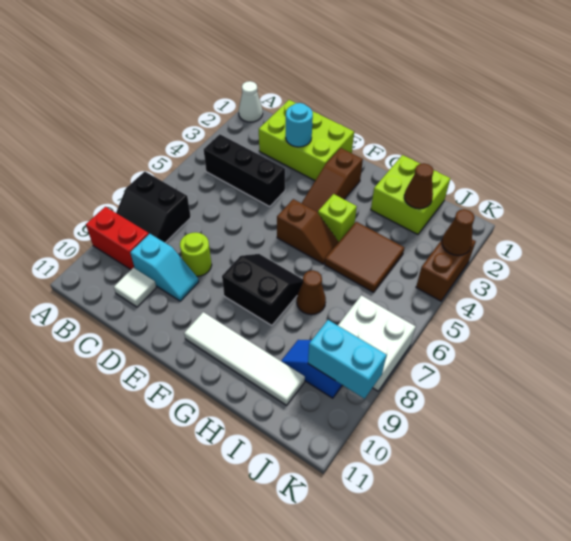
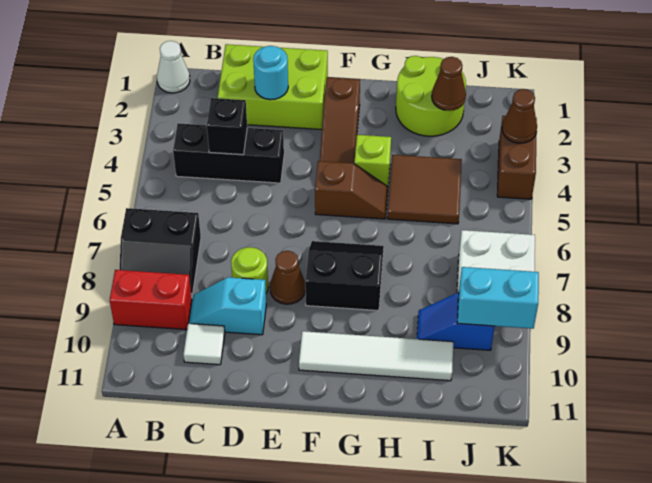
none -> black 1x1 brick [207,98,247,155]
cyan 1x2 slope [130,234,199,301] -> cyan 1x2 slope turned to [189,277,266,335]
lime 2x2 brick [371,155,450,234] -> lime 2x2 round brick [396,56,466,136]
brown 1x1 cone [297,270,326,315] -> brown 1x1 cone moved to [270,251,306,304]

